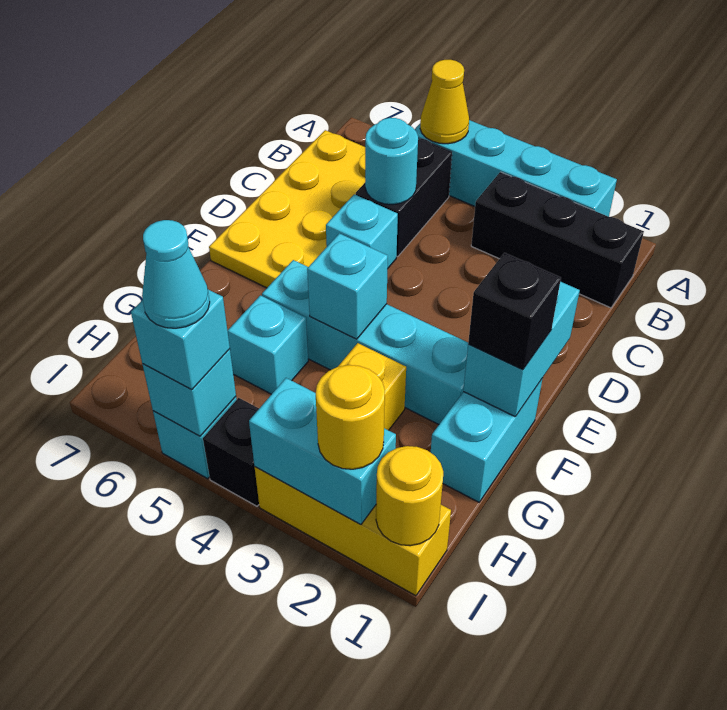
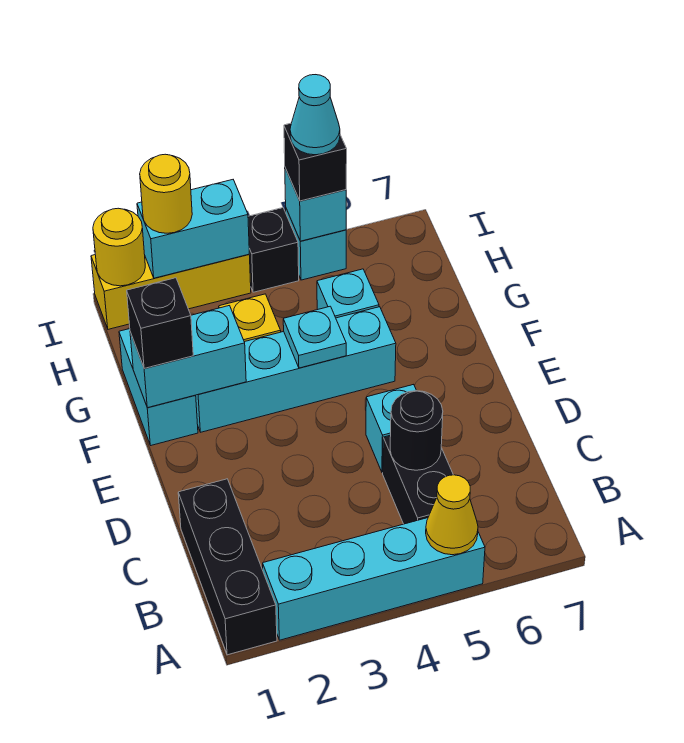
black 1x3 brick [471,172,644,308] -> black 1x3 brick turned to [178,479,277,655]
yellow 2x4 plate [209,130,365,288] -> none
cyan 1x1 round brick [365,118,418,205] -> black 1x1 round brick [390,391,443,470]
cyan 1x2 brick [463,282,580,417] -> cyan 1x2 brick turned to [130,306,246,408]
cyan 1x1 brick [307,233,388,339] -> cyan 1x1 plate [283,306,346,368]
cyan 1x1 brick [131,290,230,390] -> black 1x1 brick [284,123,347,201]

